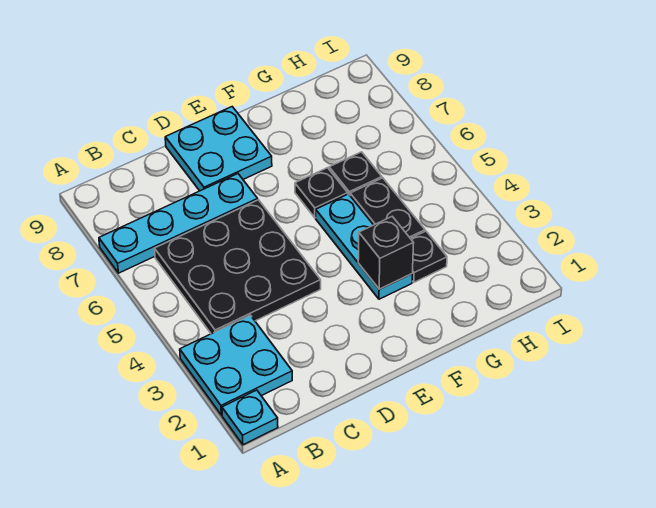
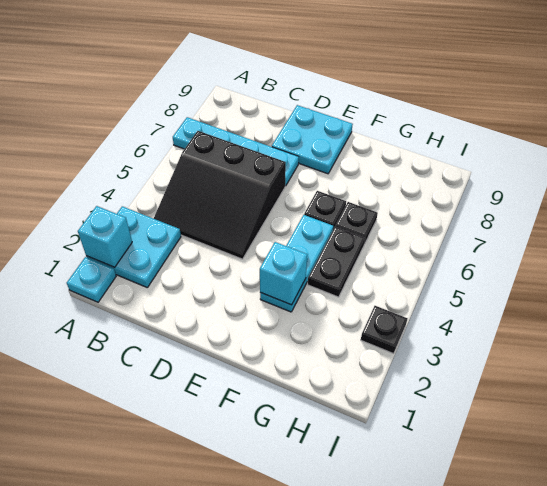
none -> cyan 1x1 brick [78,206,132,267]
black 3x3 plate [155,200,321,334] -> black 3x3 slope [154,131,286,259]
black 1x1 brick [358,216,414,289] -> cyan 1x1 brick [260,242,307,305]
black 1x1 plate [410,231,447,282] -> black 1x1 plate moved to [361,306,408,354]

